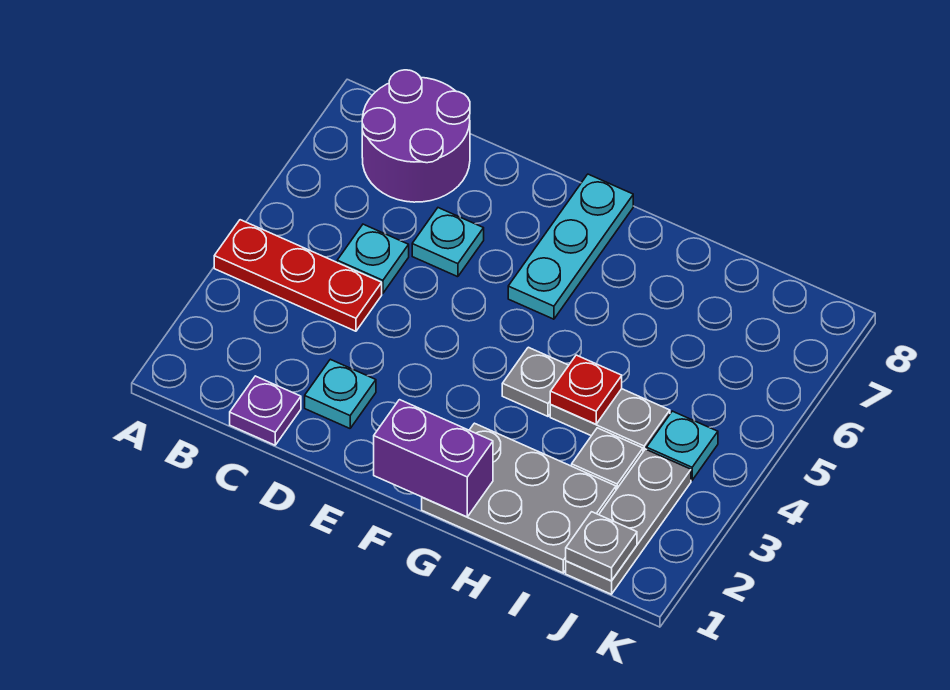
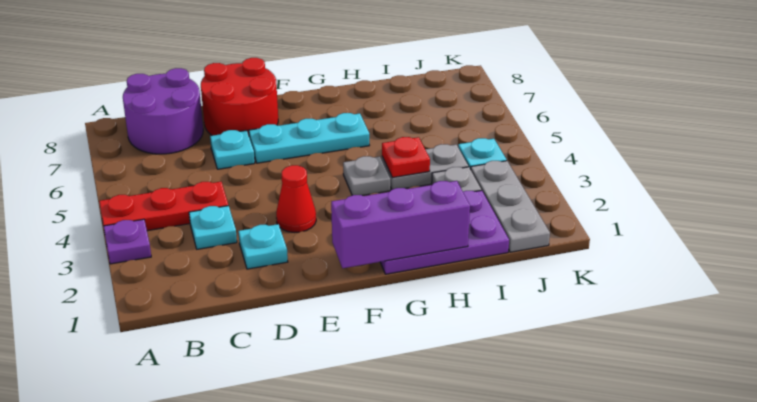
purple 1x1 plate [230,376,301,445] -> purple 1x1 plate moved to [104,219,151,264]
cyan 1x1 plate [337,224,409,293] -> cyan 1x1 plate moved to [189,206,237,249]
none -> red 2x2 round brick [201,58,278,136]
none -> red 1x1 cone [276,165,316,233]
purple 1x2 brick [374,400,493,517] -> purple 1x3 brick [331,181,470,268]
cyan 1x3 plate [508,174,633,319] -> cyan 1x3 plate turned to [249,113,369,163]
grey 2x3 plate [422,423,616,573] -> purple 2x3 plate [380,190,509,274]
grey 1x1 plate [566,512,637,581] -> none

